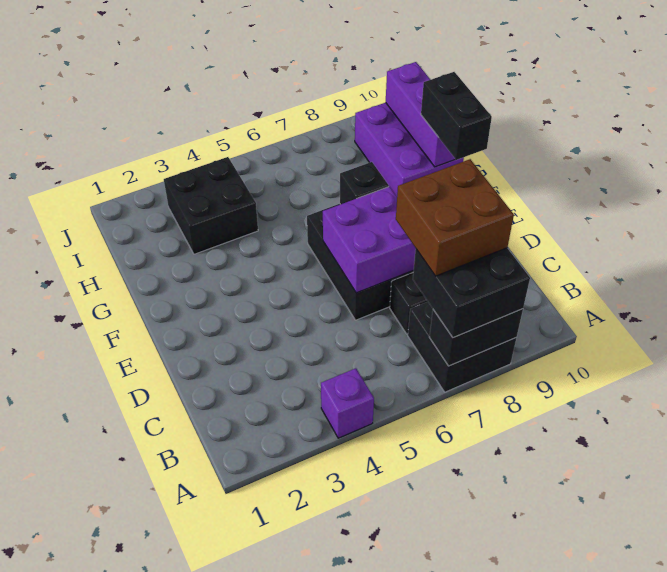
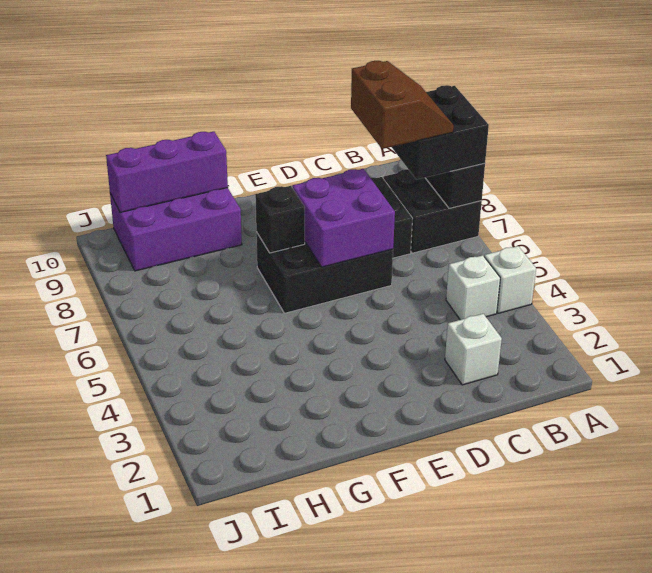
purple 1x1 brick [321,368,374,438] -> white 1x1 brick [485,246,536,313]
none -> white 1x1 brick [446,255,500,320]
brown 2x2 brick [396,159,514,276] -> brown 2x2 slope [351,61,454,149]
none -> white 1x1 brick [445,314,502,385]
black 1x2 brick [421,72,492,160] -> none
black 2x2 brick [164,157,258,254] -> none

